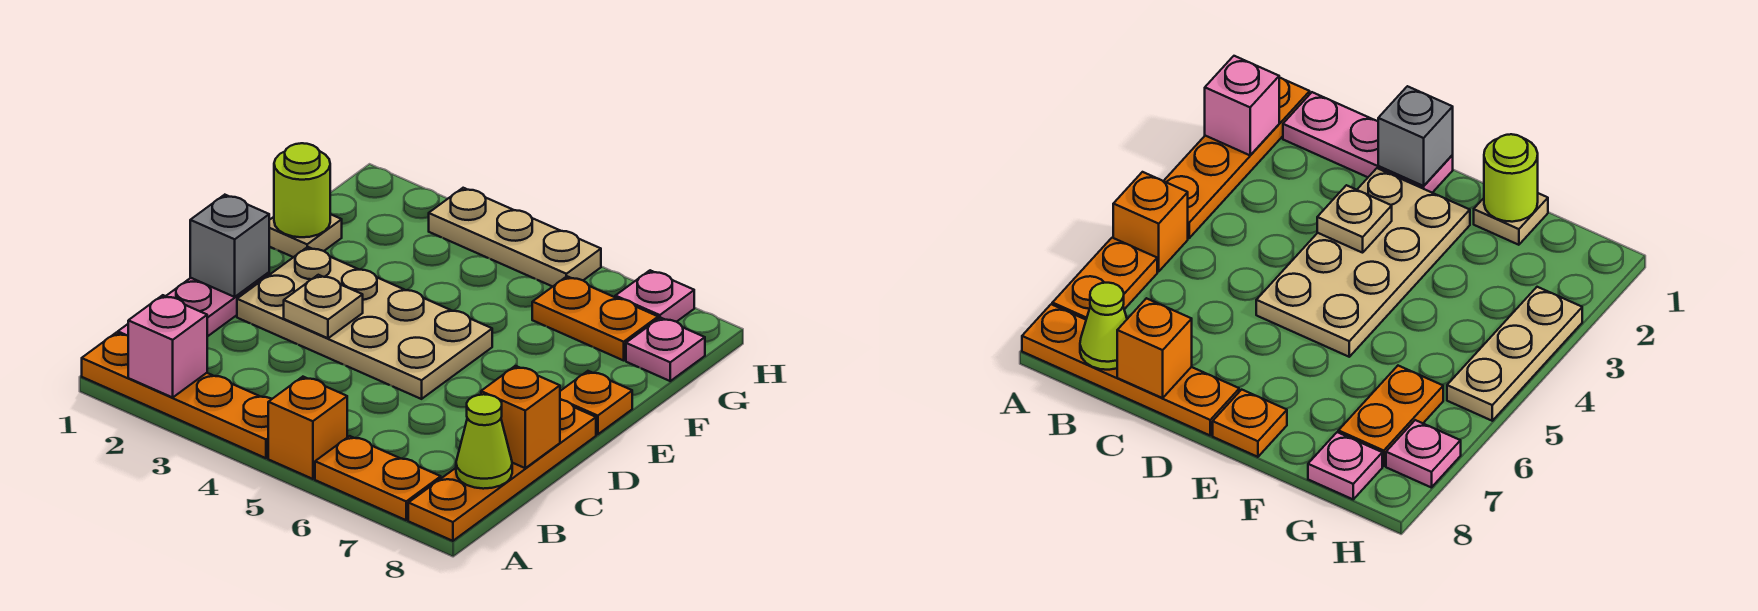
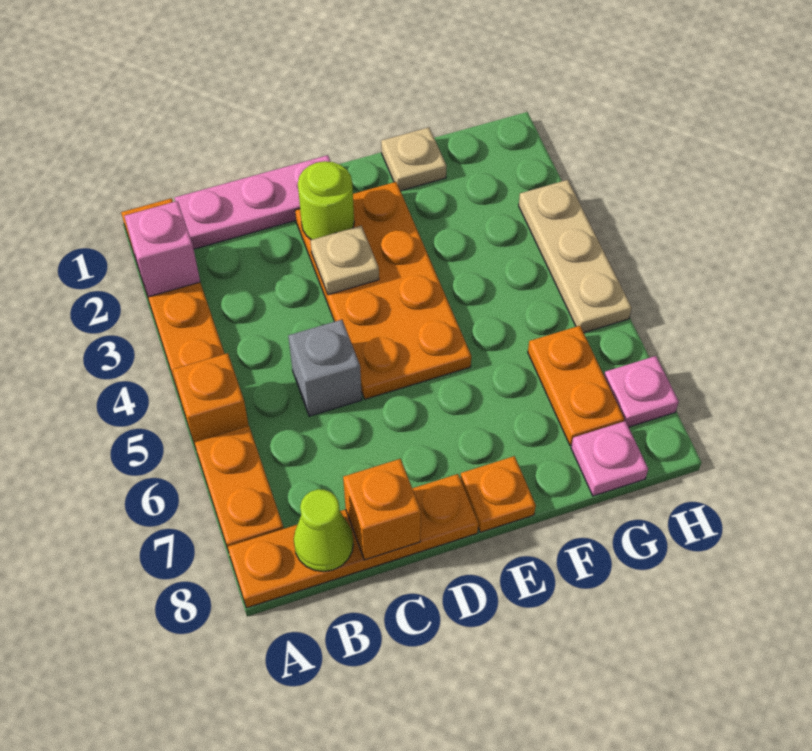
grey 1x1 brick [190,195,269,297] -> grey 1x1 brick moved to [288,320,362,416]
tan 2x4 plate [237,247,492,399] -> orange 2x4 plate [295,182,471,399]
lime 1x1 round brick [274,143,330,237] -> lime 1x1 round brick moved to [298,161,354,240]

